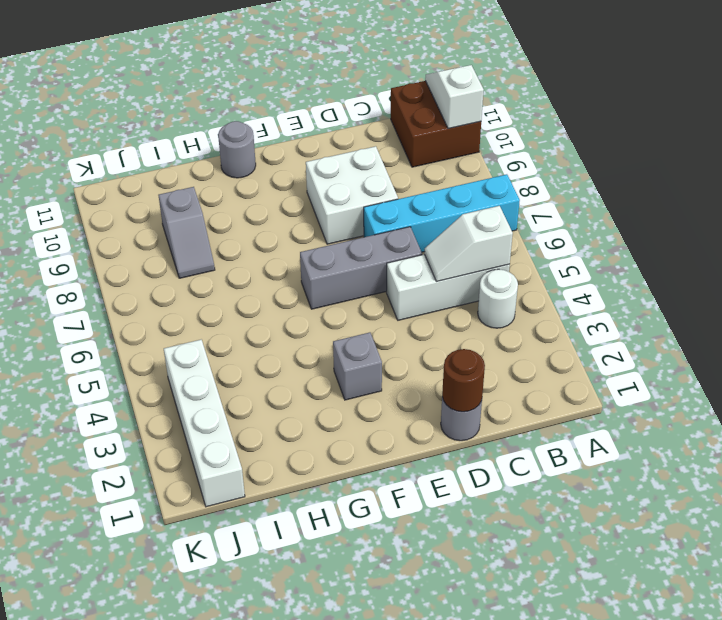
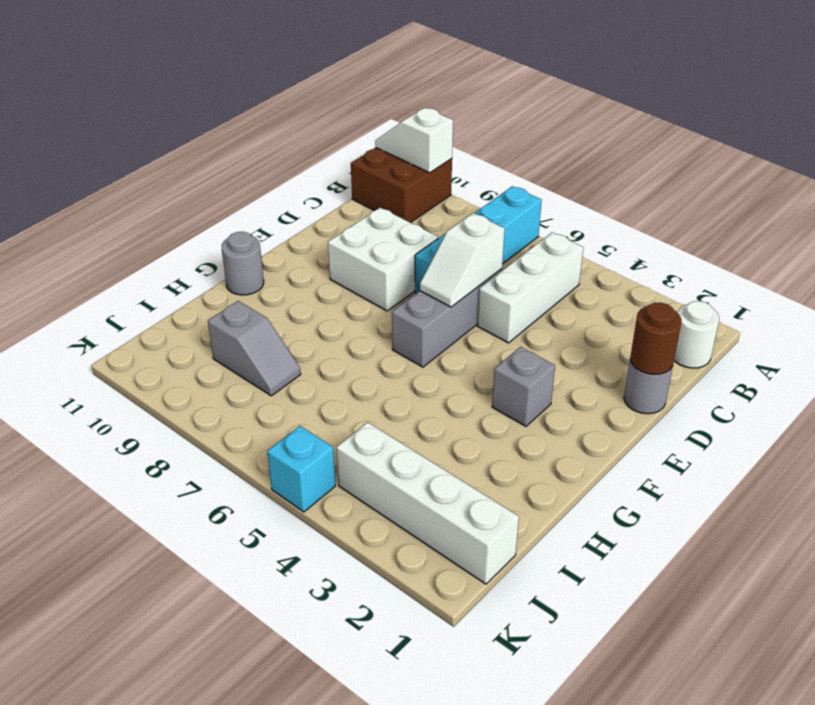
white 1x1 round brick [478,269,518,328] -> white 1x1 round brick moved to [674,301,719,368]
white 1x2 slope [424,206,513,282] -> white 1x2 slope moved to [420,213,505,307]
none -> cyan 1x1 brick [267,426,335,512]

